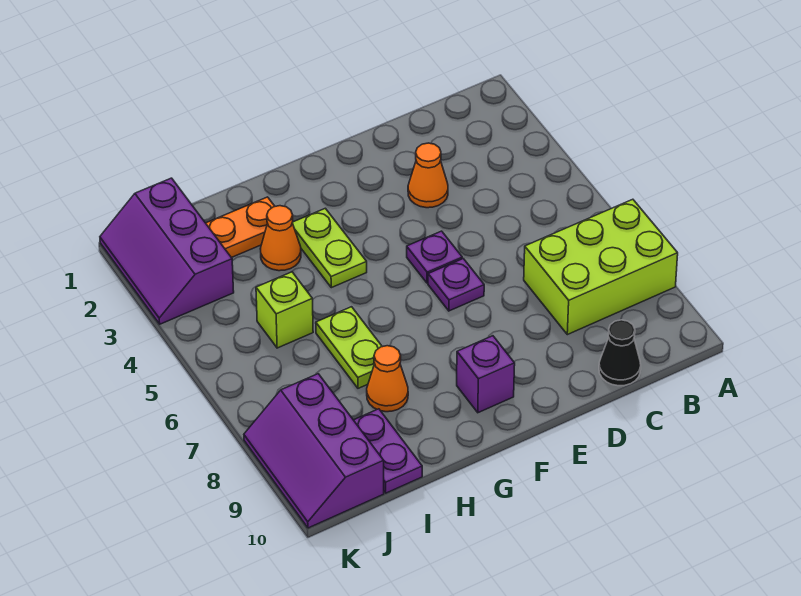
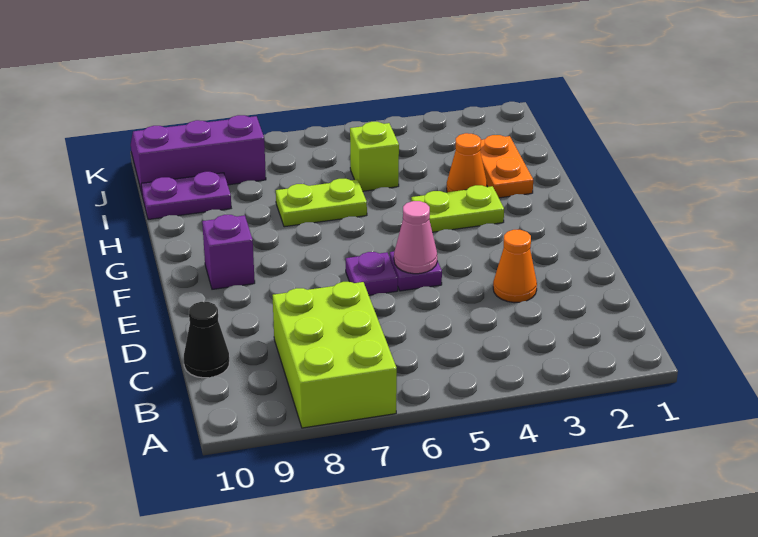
none -> pink 1x1 cone [394,201,437,274]
orange 1x1 cone [367,346,408,412] -> none
purple 2x3 slope [100,178,234,324] -> none

